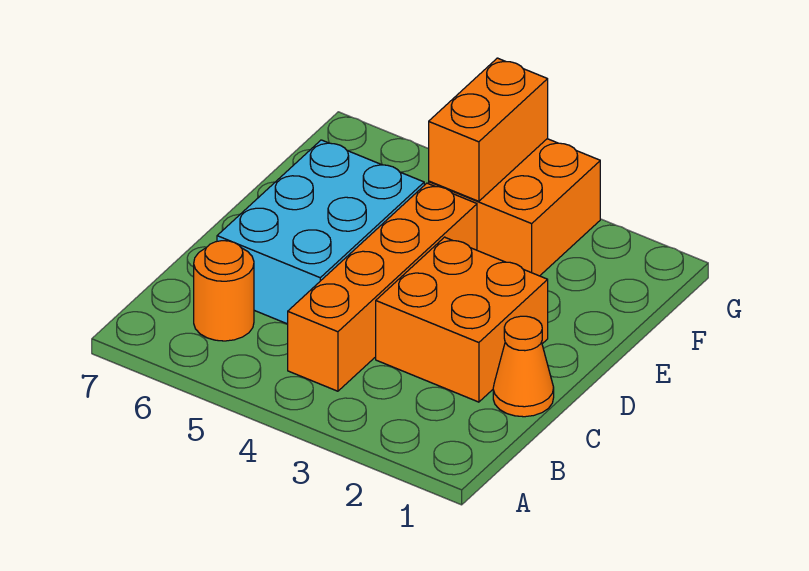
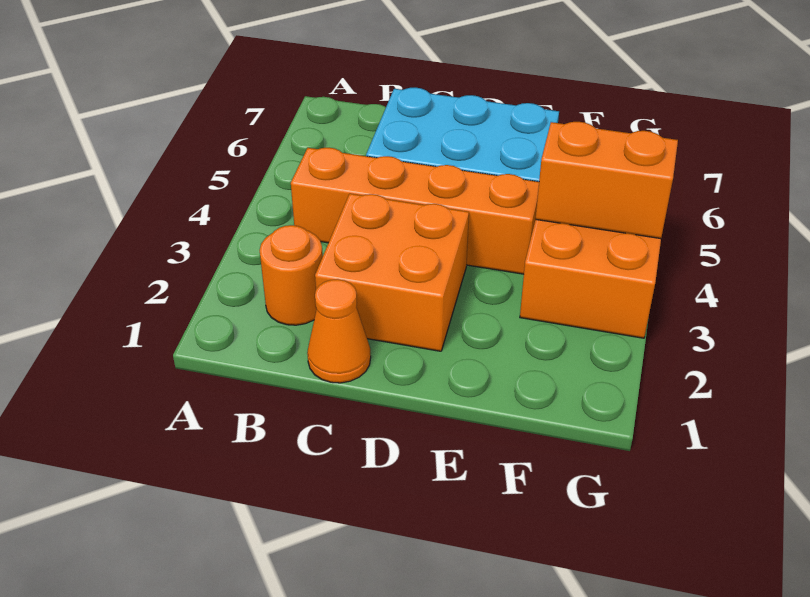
orange 1x1 round brick [194,241,254,341] -> orange 1x1 round brick moved to [260,225,323,325]

